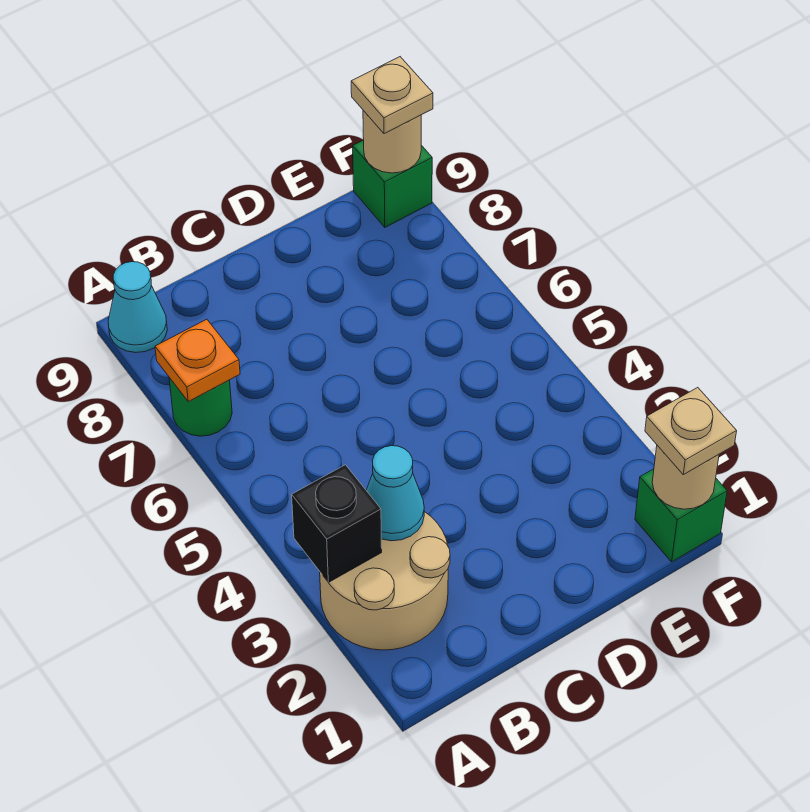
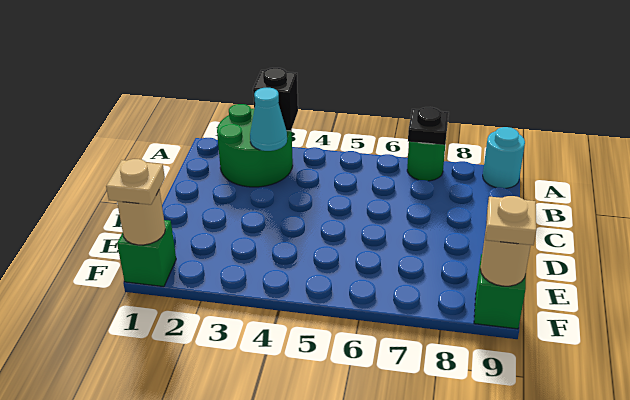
tan 2x2 round brick [320,512,450,650] -> green 2x2 round brick [217,104,293,187]
orange 1x1 plate [155,319,240,402] -> black 1x1 plate [408,107,449,145]
cyan 1x1 cone [108,262,167,353] -> cyan 1x1 round brick [483,127,525,188]

